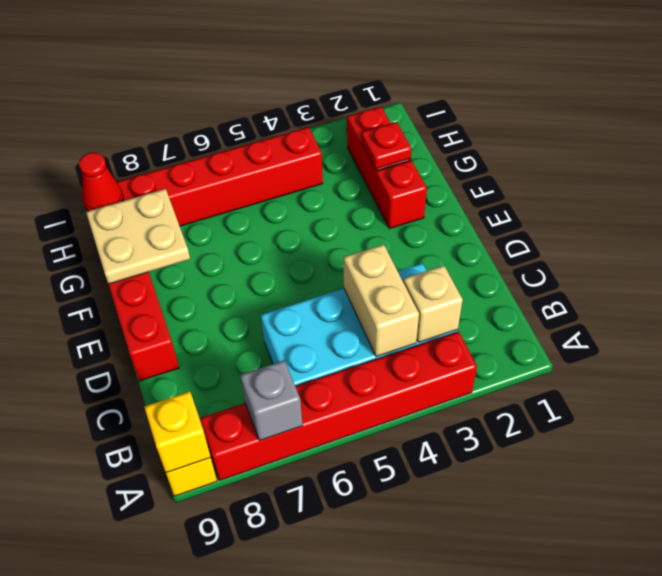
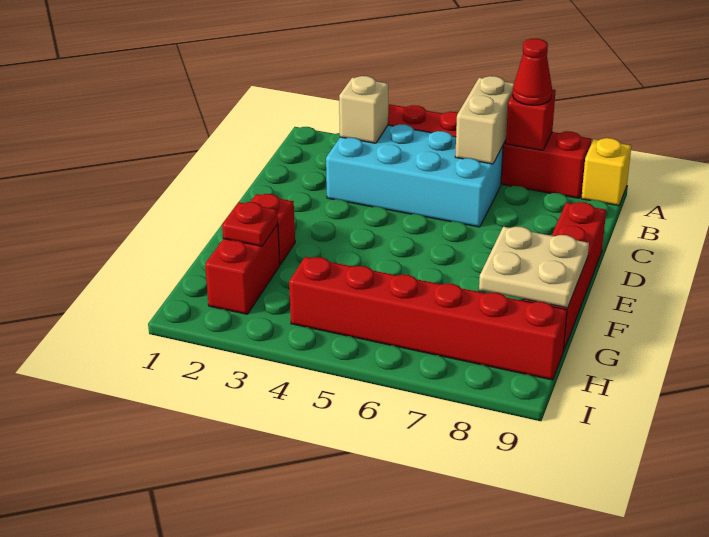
grey 1x1 brick [240,360,303,441] -> red 1x1 brick [506,89,556,150]
yellow 1x1 brick [144,391,211,473] -> none
tan 1x2 brick [344,244,419,357] -> tan 1x2 brick moved to [455,76,514,164]
red 1x1 cone [79,152,123,211] -> red 1x1 cone moved to [513,39,552,105]

